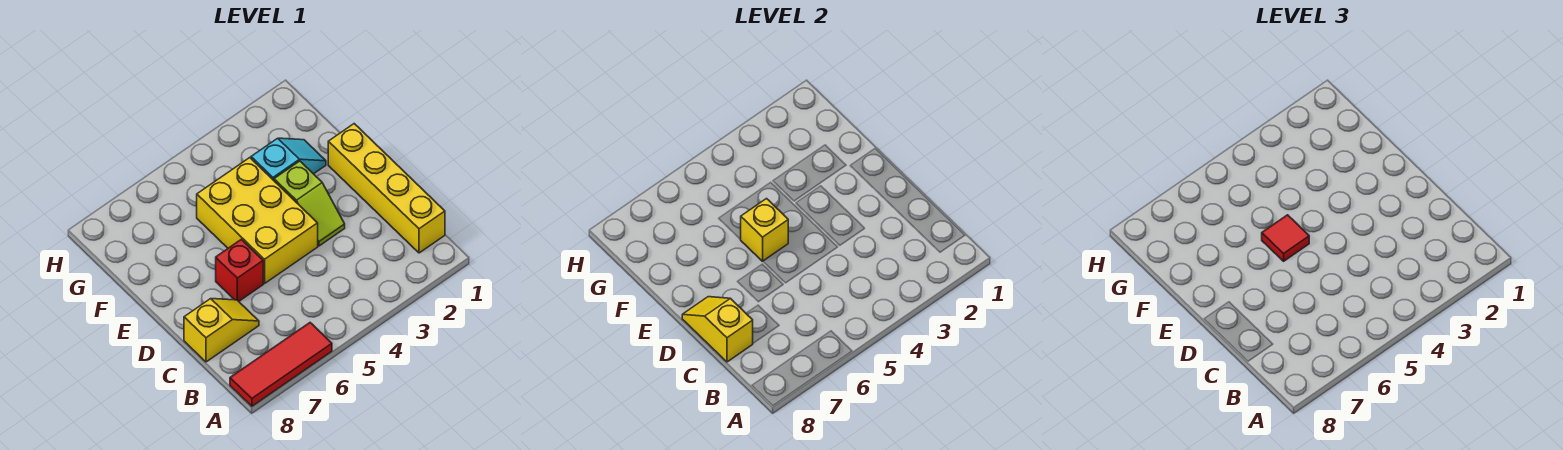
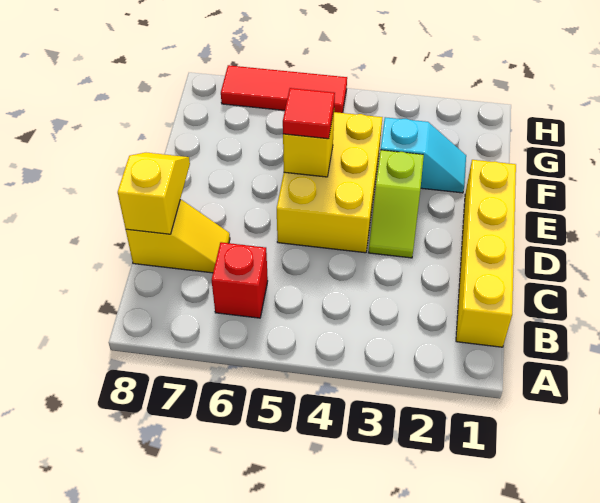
red 1x3 tile [230,323,332,406] -> red 1x3 tile moved to [221,65,347,113]
red 1x1 brick [216,239,263,301] -> red 1x1 brick moved to [212,242,268,318]

